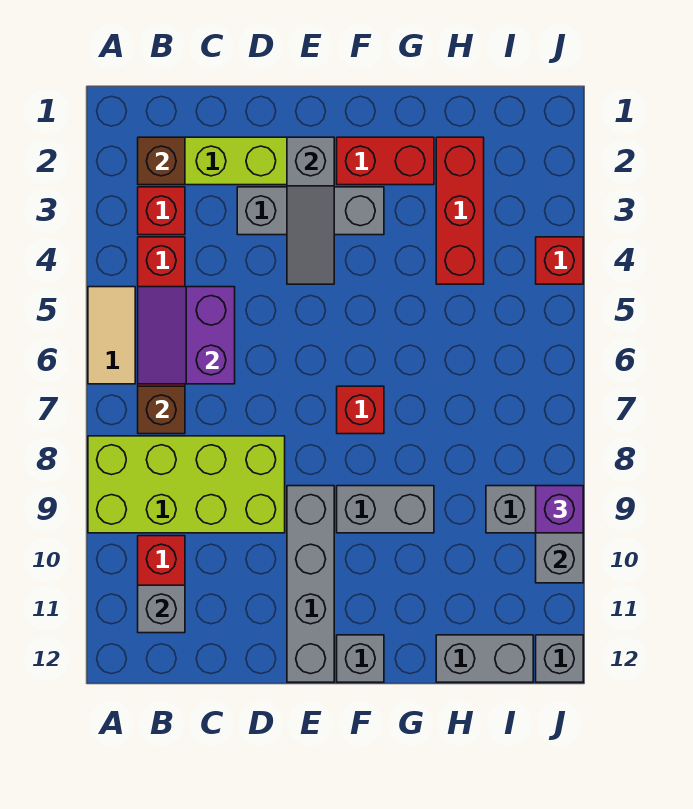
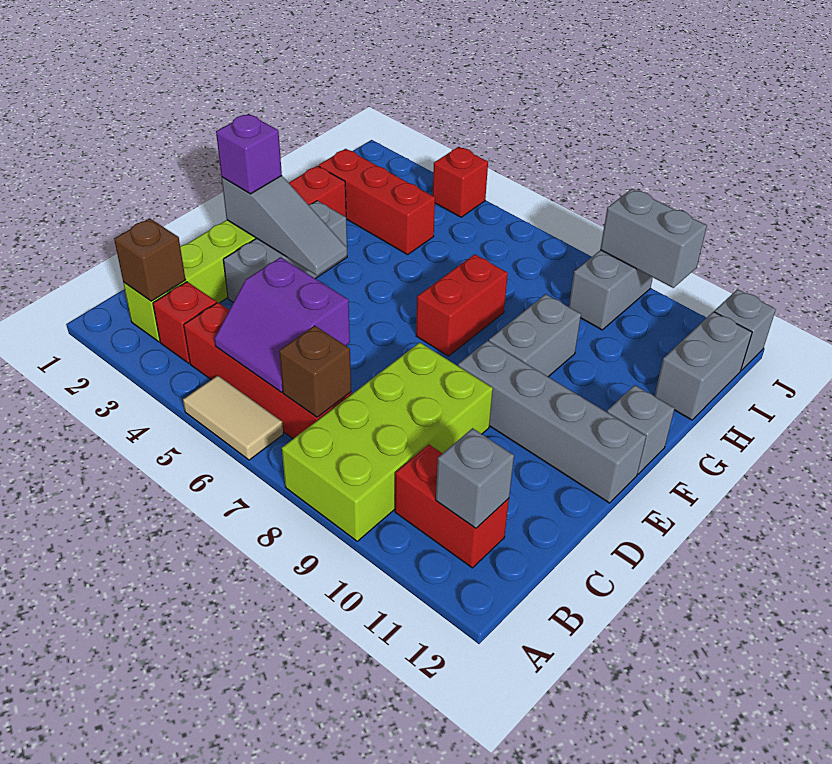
red 1x1 brick [337,386,384,434] -> red 1x2 brick [416,254,508,356]
purple 1x1 brick [536,486,583,533] -> purple 1x1 brick moved to [216,114,282,194]

